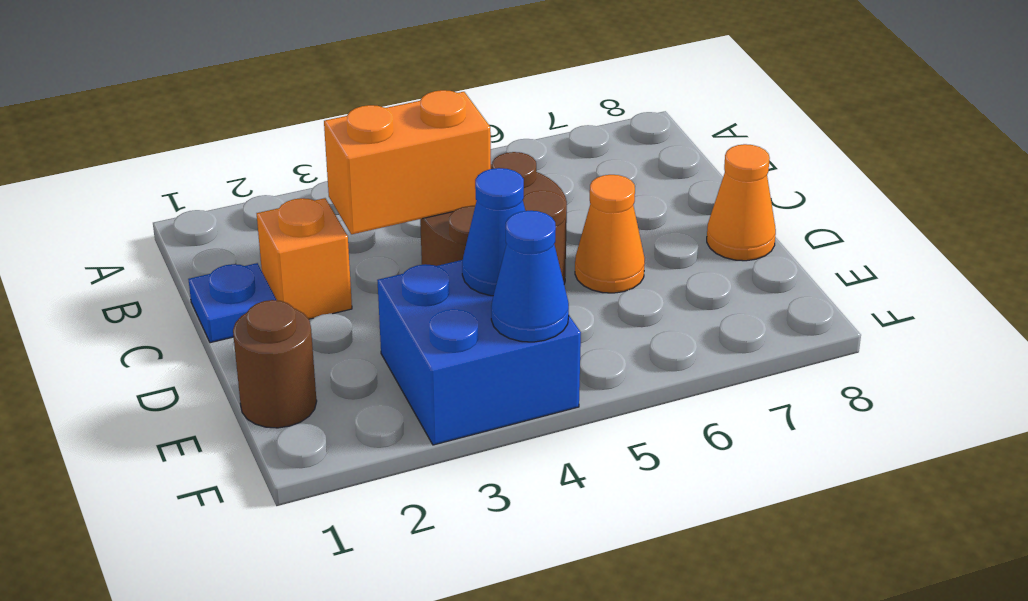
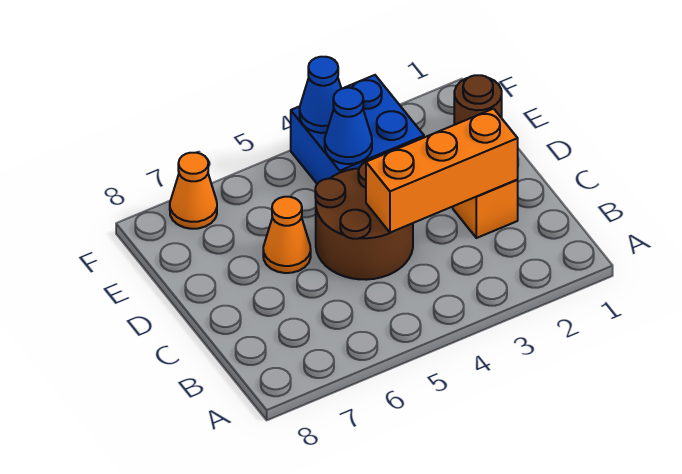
blue 1x1 plate [188,263,276,343] -> none
orange 1x2 brick [324,90,491,234] -> orange 1x3 brick [366,109,518,233]
orange 1x1 cone [707,144,776,261] -> orange 1x1 cone moved to [170,153,217,229]

